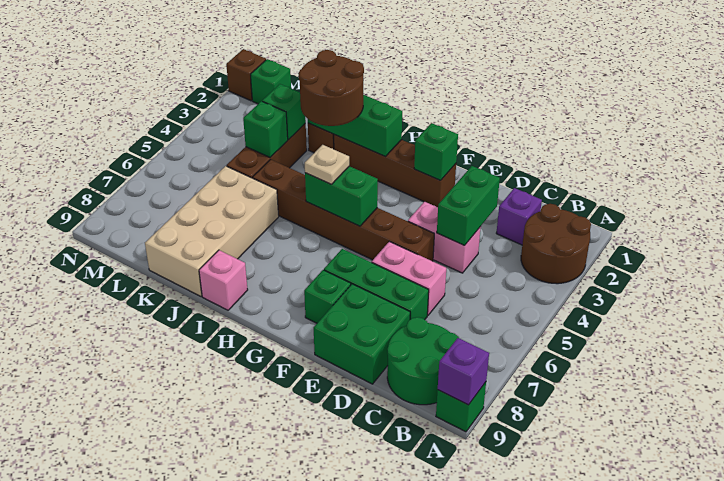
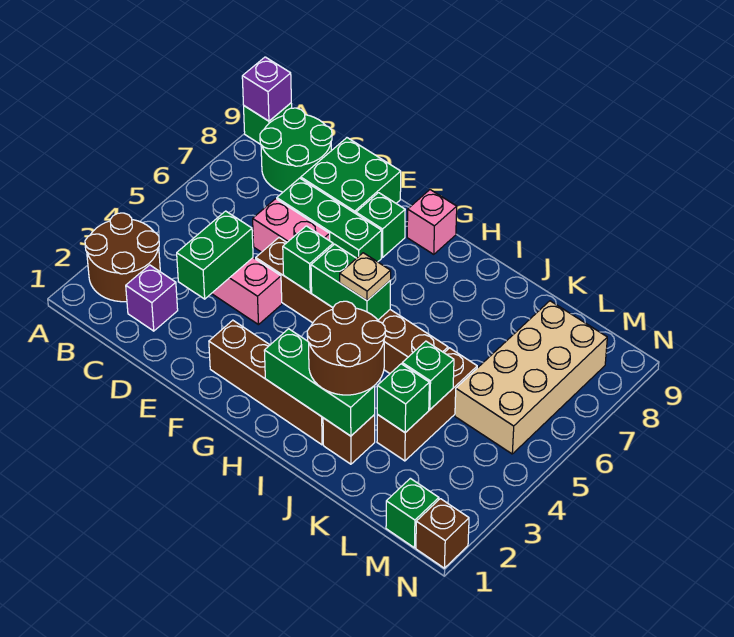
green 1x1 brick [414,123,458,180] -> green 1x1 brick moved to [283,226,333,292]
pink 1x1 brick [199,250,248,310] -> pink 1x1 brick moved to [407,190,457,254]
tan 2x4 brick [145,166,279,296] -> tan 2x4 brick moved to [455,301,607,454]

